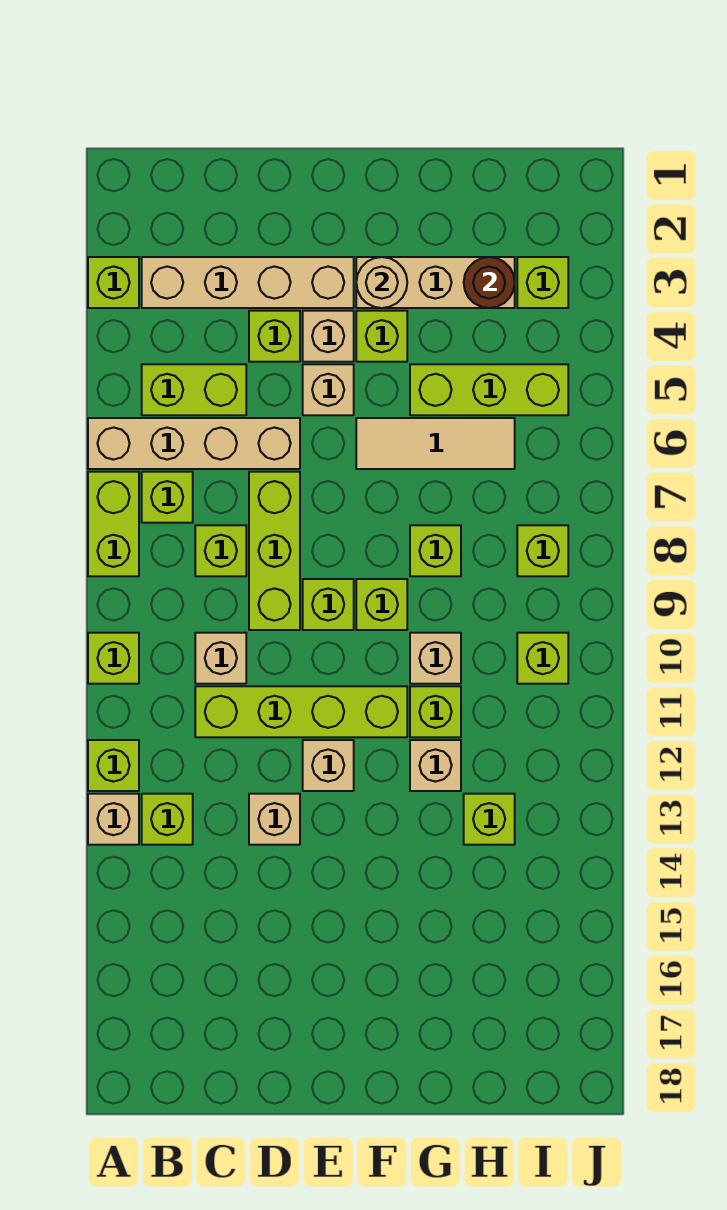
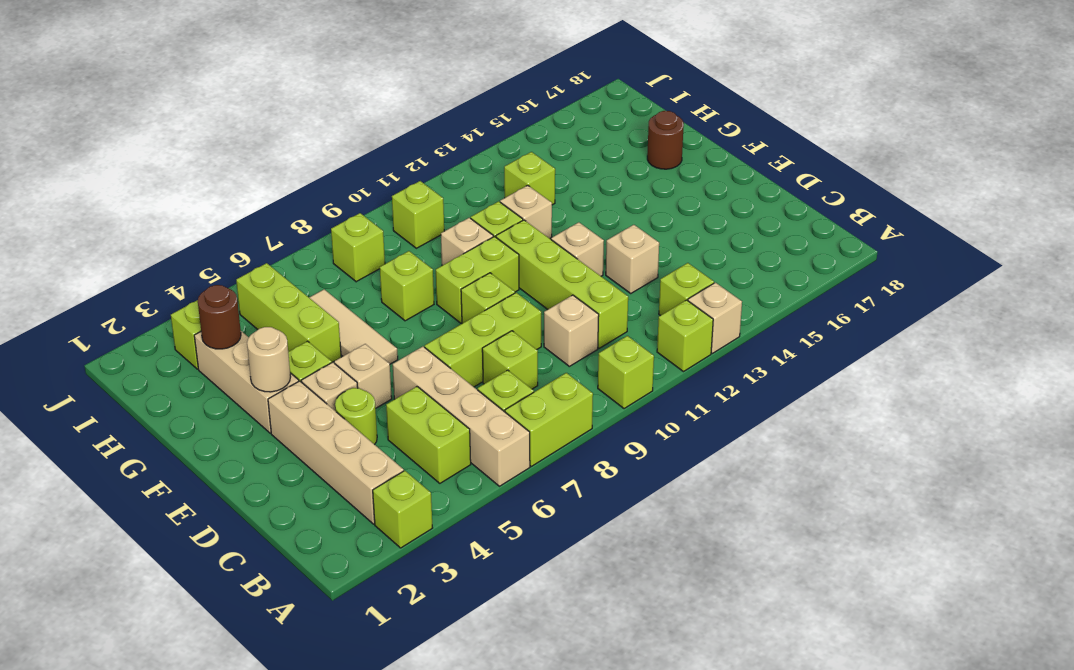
lime 1x1 brick [249,311,300,362] -> lime 1x1 round brick [335,388,377,445]
lime 1x1 brick [356,579,407,630] -> lime 1x2 brick [436,236,519,323]
none -> brown 1x1 round brick [647,111,684,169]

